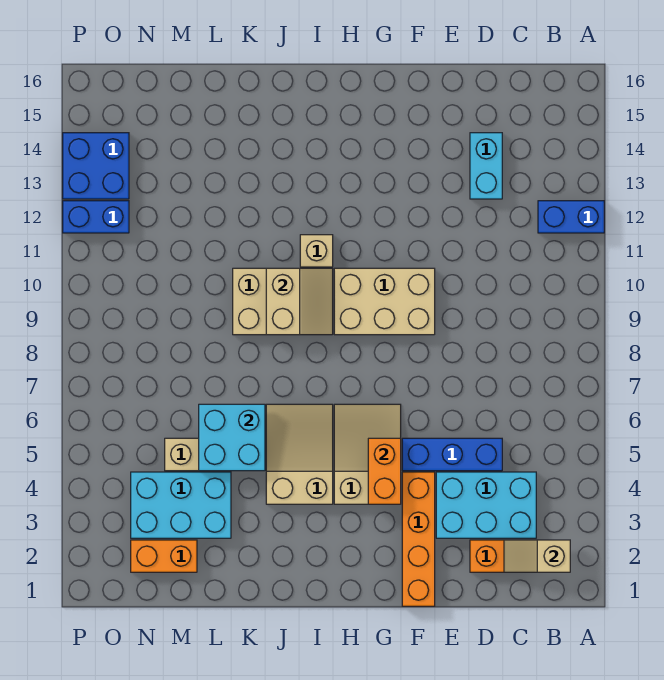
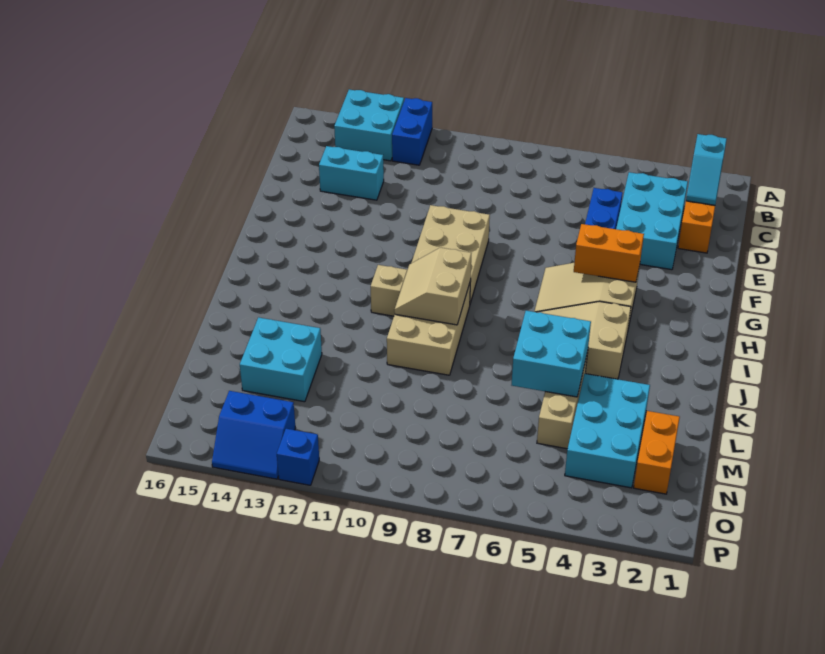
none -> cyan 2x2 brick [334,89,404,161]
tan 1x2 slope [504,540,570,572] -> cyan 1x2 slope [686,134,727,205]
orange 1x4 brick [402,472,435,606] -> none
tan 2x2 slope [266,268,333,335] -> tan 2x2 slope turned to [394,248,471,325]
none -> cyan 2x2 brick [240,317,322,402]
blue 1x2 brick [63,201,129,233] -> blue 1x1 brick [277,429,319,485]
blue 2x2 brick [63,133,129,199] -> blue 2x2 slope [212,391,295,479]

